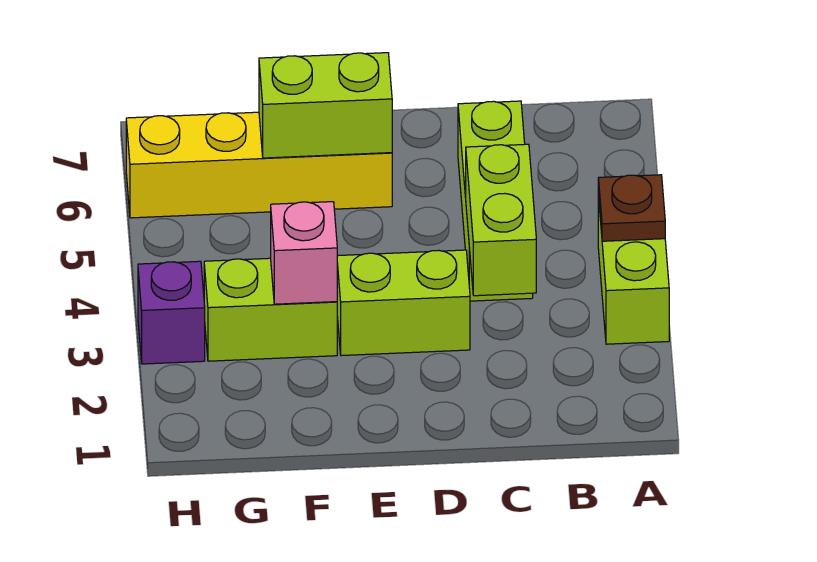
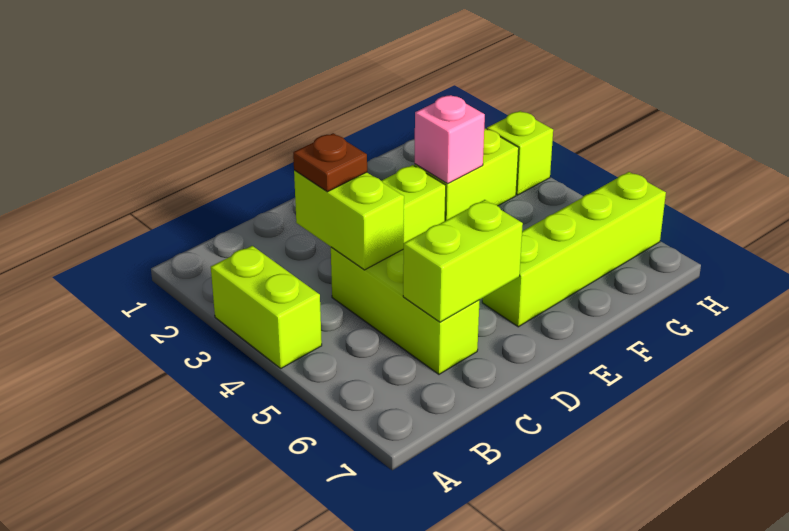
brown 1x1 plate [598,175,665,241] -> brown 1x1 plate moved to [293,133,367,192]
yellow 1x4 brick [126,112,392,218] -> lime 1x4 brick [482,172,666,327]
lime 1x2 brick [259,53,392,158] -> lime 1x2 brick moved to [403,200,523,322]
purple 1x1 brick [138,261,205,364] -> lime 1x1 brick [487,111,553,195]

